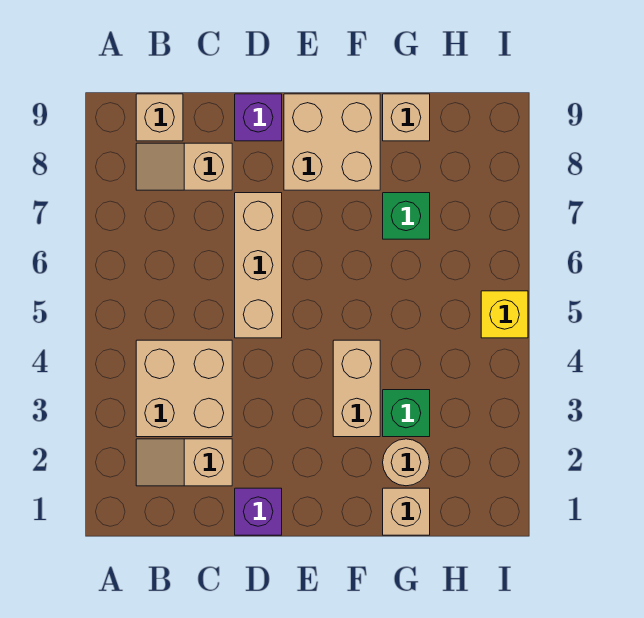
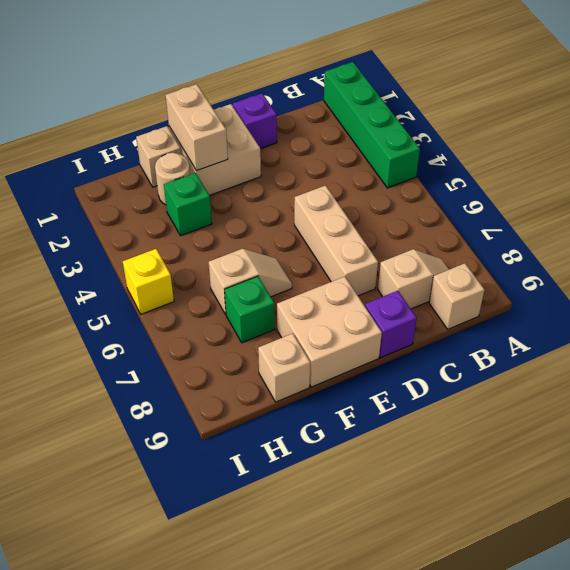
none -> green 1x4 brick [324,62,420,188]
tan 1x2 slope [136,439,232,486] -> tan 1x2 slope moved to [209,249,292,314]
tan 2x2 brick [136,340,232,437] -> tan 2x2 brick moved to [169,104,261,195]
tan 1x2 brick [333,340,380,437] -> tan 1x2 brick moved to [166,84,228,171]

